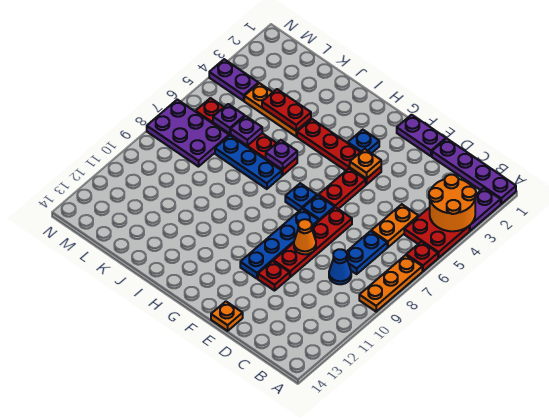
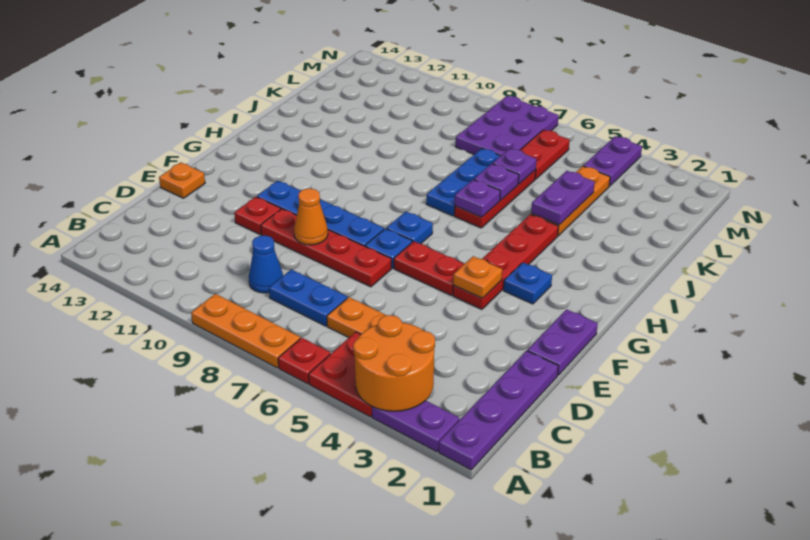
red 1x2 plate [262,89,311,131] -> purple 1x2 plate [531,171,595,225]
purple 1x1 plate [213,104,245,134] -> purple 1x1 plate moved to [474,164,519,200]

